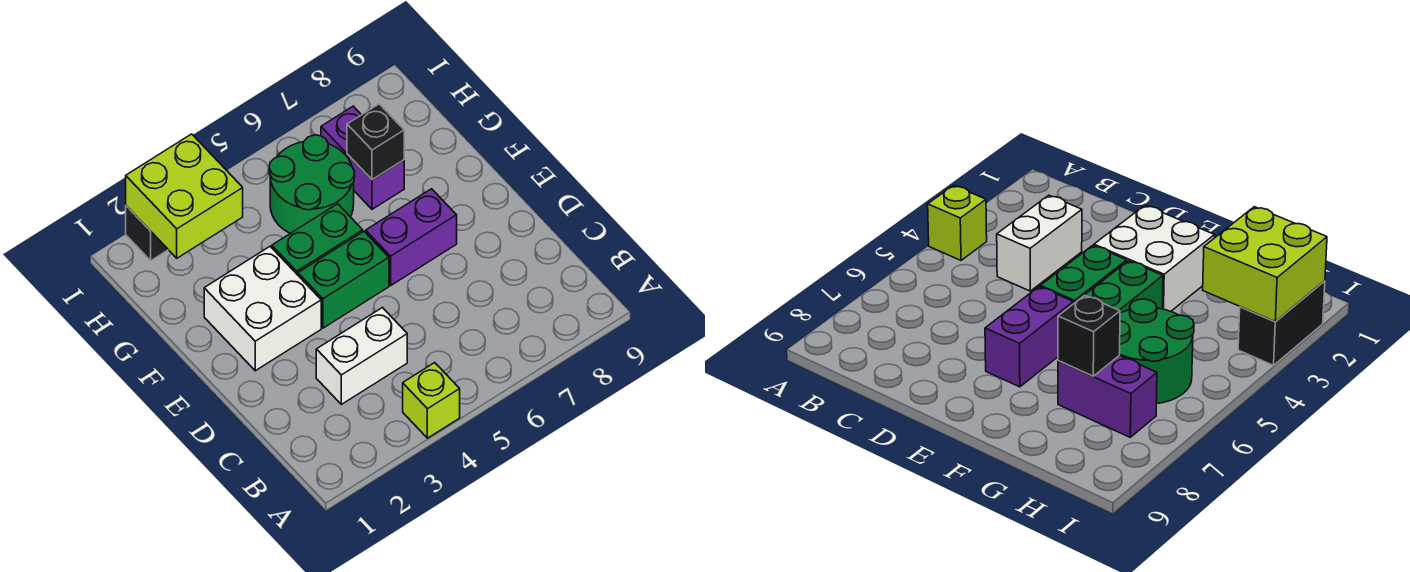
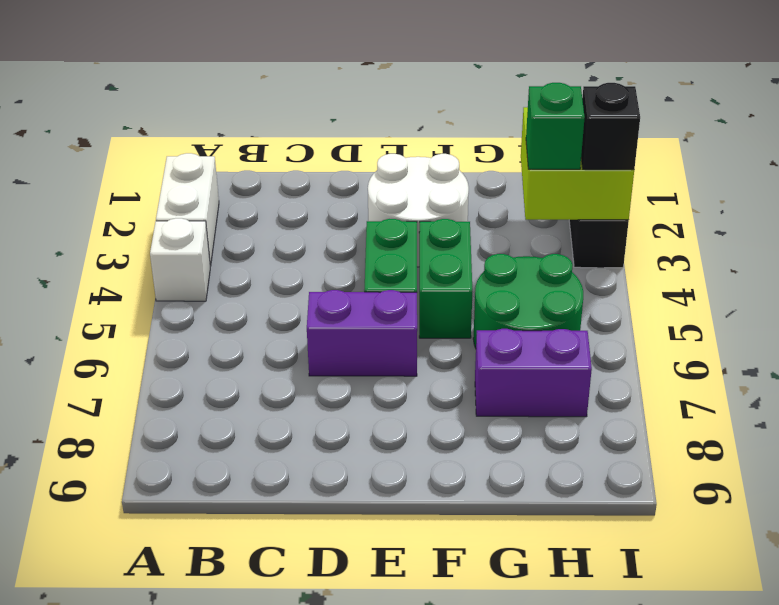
lime 1x1 brick [403,363,460,438] -> white 1x1 brick [150,218,210,301]
white 1x2 brick [316,308,407,404] -> white 1x2 brick moved to [156,153,219,266]
white 2x2 brick [204,247,321,371] -> white 2x2 round brick [368,154,469,267]
purple 1x2 brick [366,189,457,286] -> purple 1x2 brick turned to [307,290,417,376]
black 1x1 brick [347,104,404,180] -> black 1x1 brick moved to [581,83,640,170]
none -> green 1x1 brick [526,83,585,169]

